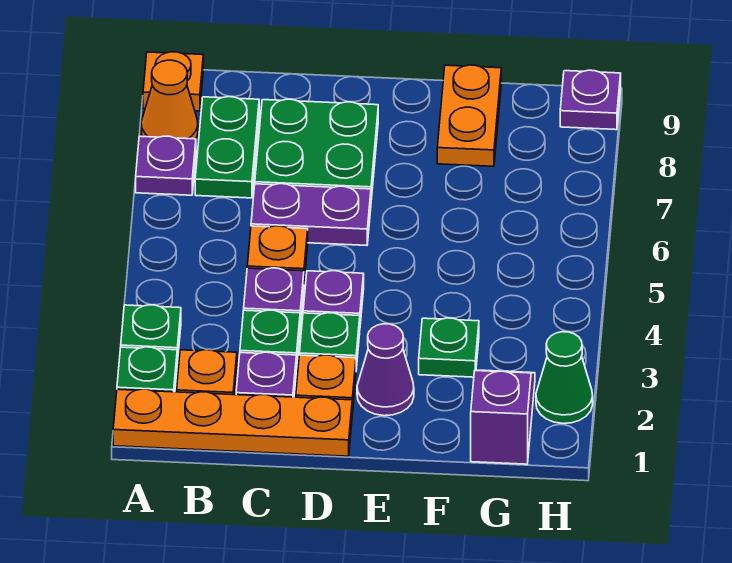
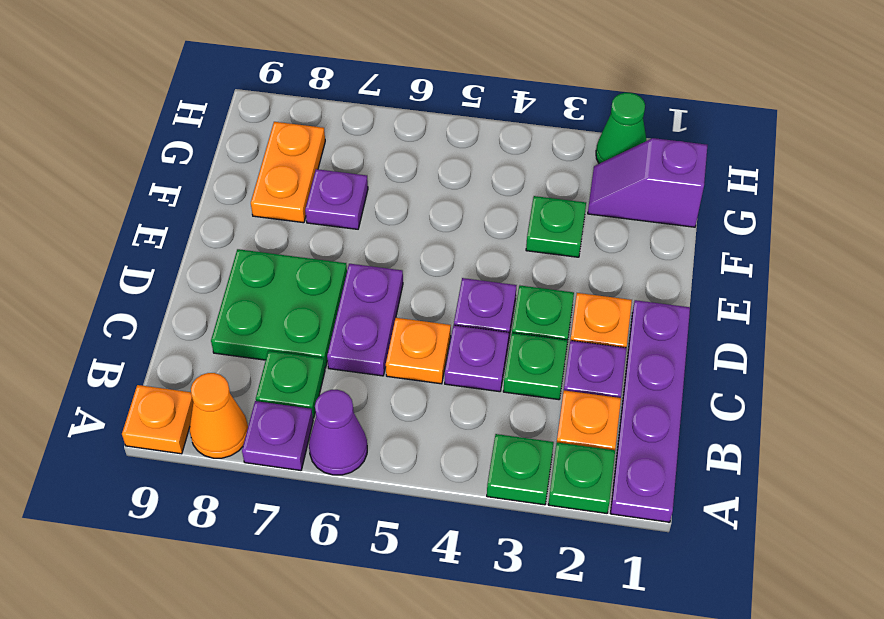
orange 1x4 plate [113,389,352,456] -> purple 1x4 plate [610,300,690,522]
green 1x2 plate [195,97,259,198] -> green 1x1 plate [256,351,325,418]
purple 1x1 cone [357,324,414,416] -> purple 1x1 cone moved to [309,390,367,475]
orange 1x2 plate [437,65,501,166] -> orange 1x2 plate turned to [251,122,325,223]
purple 1x1 plate [560,70,621,130] -> purple 1x1 plate moved to [305,169,368,229]

